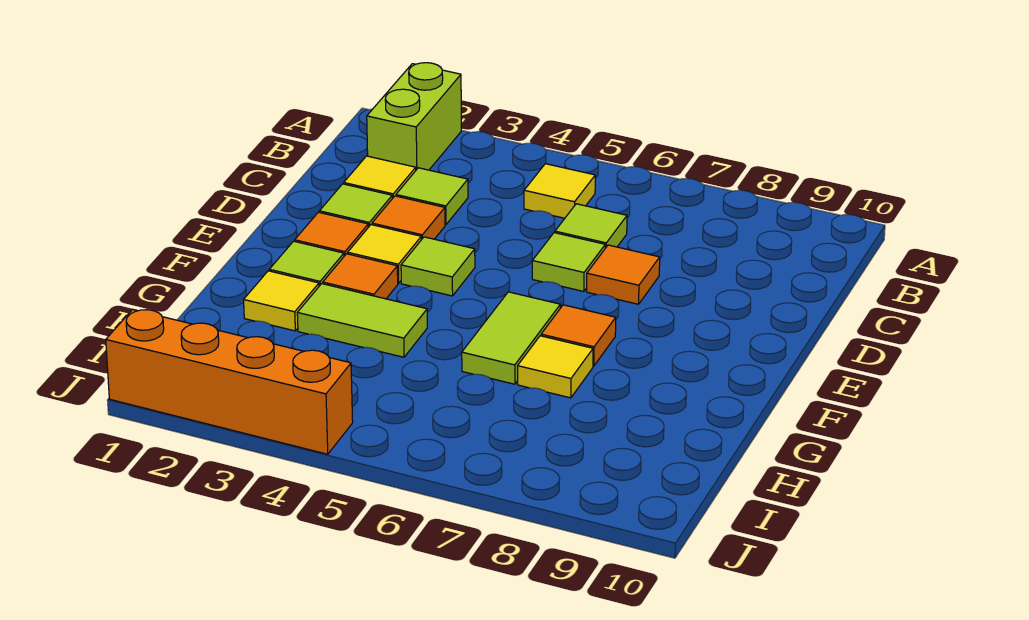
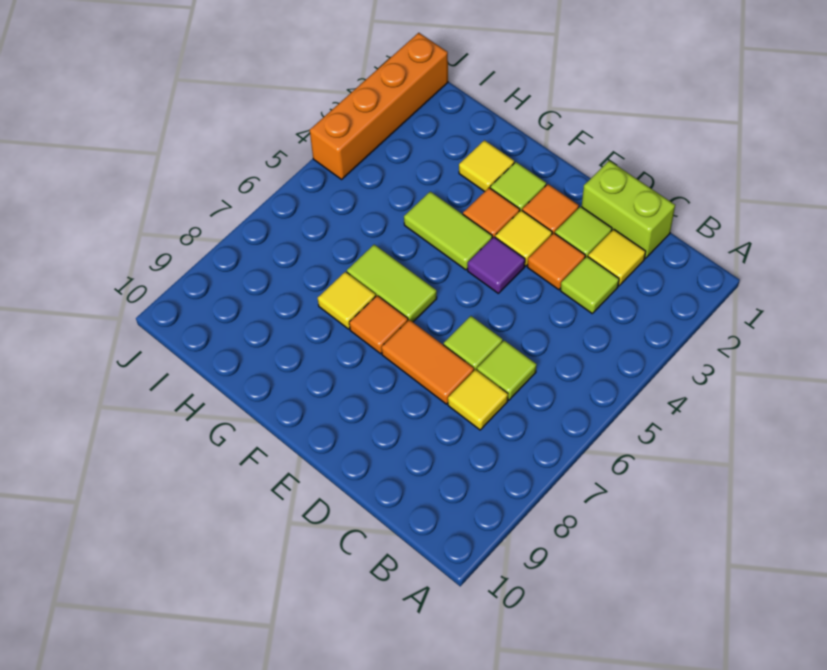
lime 1x2 brick [367,63,461,170] -> lime 1x2 brick moved to [582,161,675,259]
yellow 1x1 tile [524,164,595,218] -> yellow 1x1 tile moved to [448,369,508,430]
orange 1x1 tile [587,245,660,304] -> orange 1x2 tile [382,320,474,404]
lime 1x1 tile [401,237,475,296] -> purple 1x1 tile [468,237,525,293]
lime 1x2 tile [297,284,427,357] -> lime 1x2 tile turned to [404,191,492,270]

